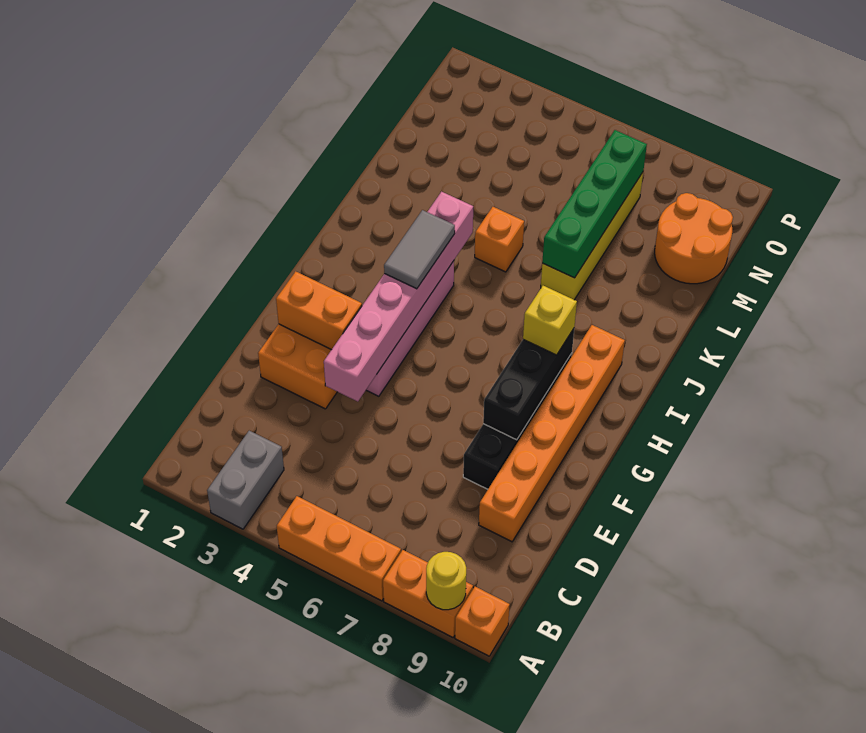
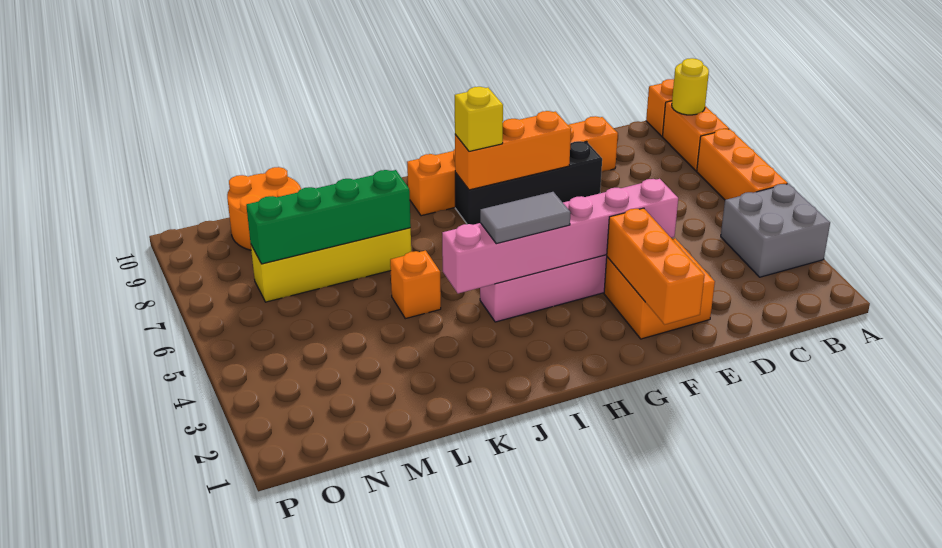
grey 1x2 brick [207,431,284,529] -> grey 2x2 brick [721,184,830,277]
orange 1x2 brick [276,271,362,350] -> orange 1x3 brick [607,208,705,324]
black 1x3 brick [483,329,574,440] -> orange 1x3 brick [455,111,571,190]

